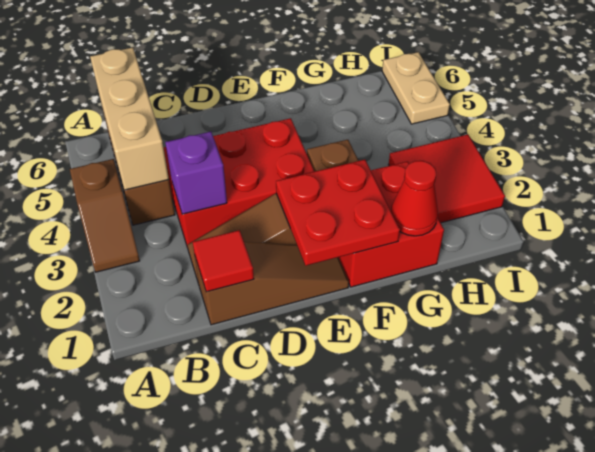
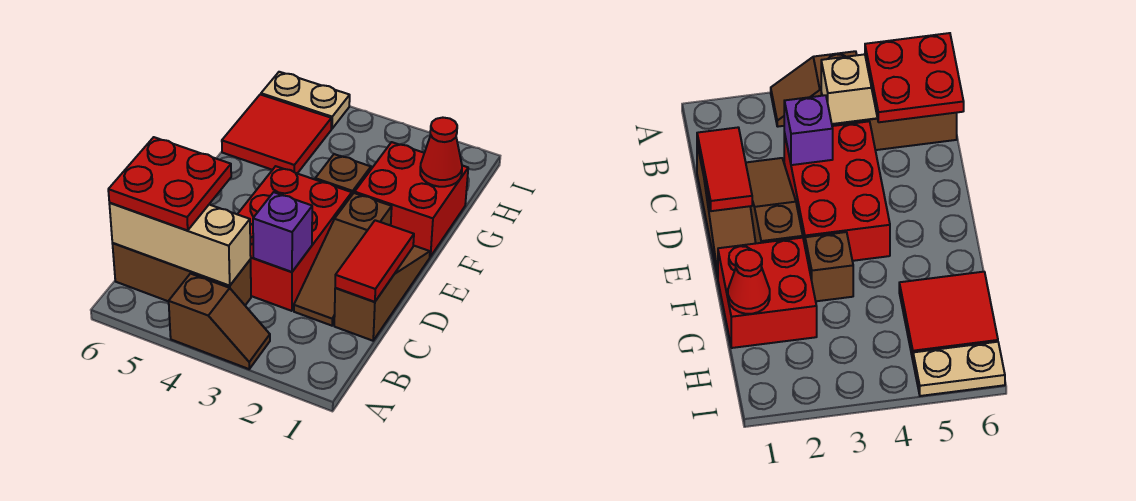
red 1x1 tile [193,230,254,292] -> red 1x2 tile [335,220,414,302]
red 2x2 plate [276,160,400,266] -> red 2x2 plate moved to [108,137,231,230]
red 2x2 tile [389,135,505,223] -> red 2x2 tile moved to [222,94,331,173]

